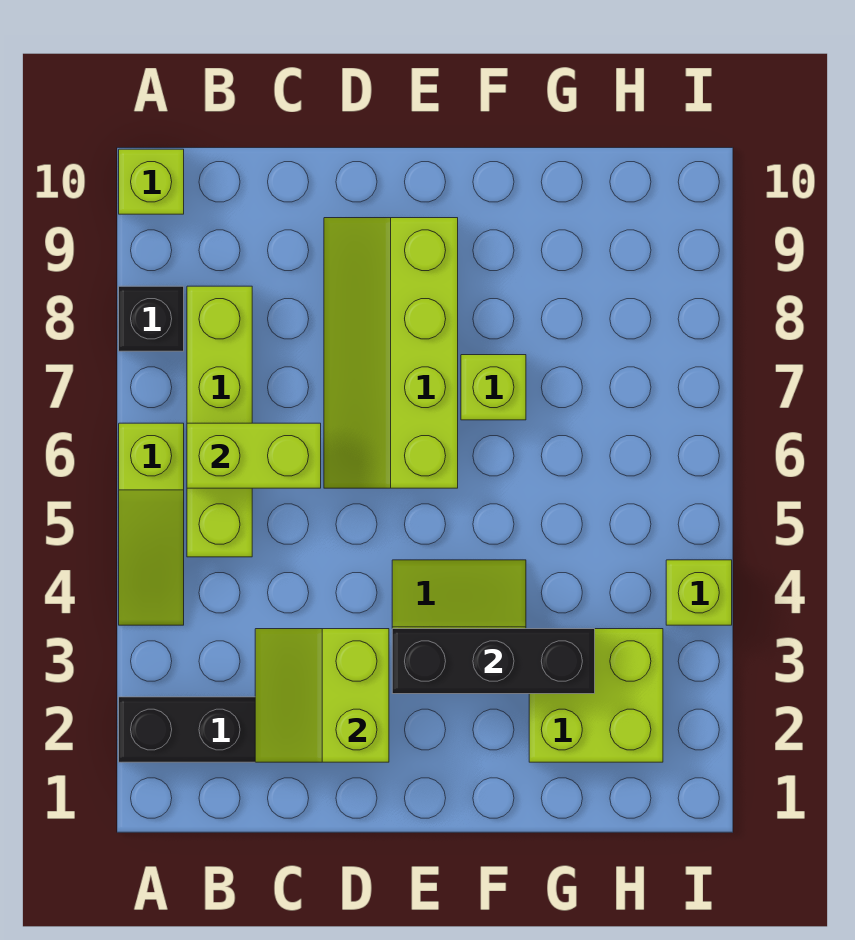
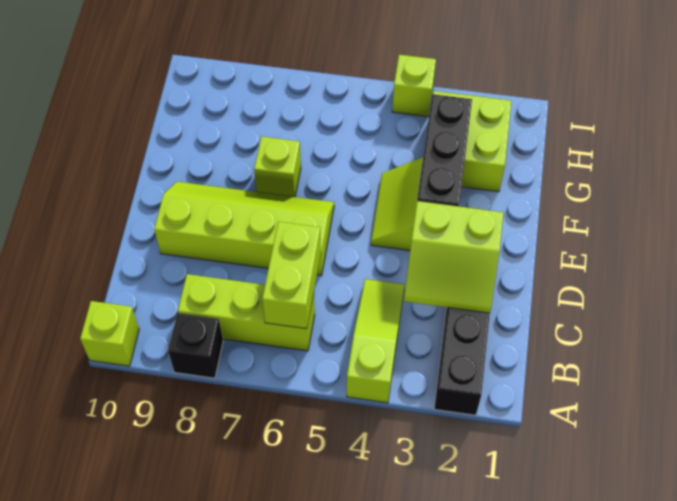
lime 1x3 slope [119,423,184,625] -> lime 1x3 slope turned to [347,279,405,403]
lime 1x4 brick [187,286,252,557] -> lime 1x3 brick [178,274,315,351]
lime 2x4 slope [324,218,458,488] -> lime 2x4 slope turned to [154,182,334,275]

